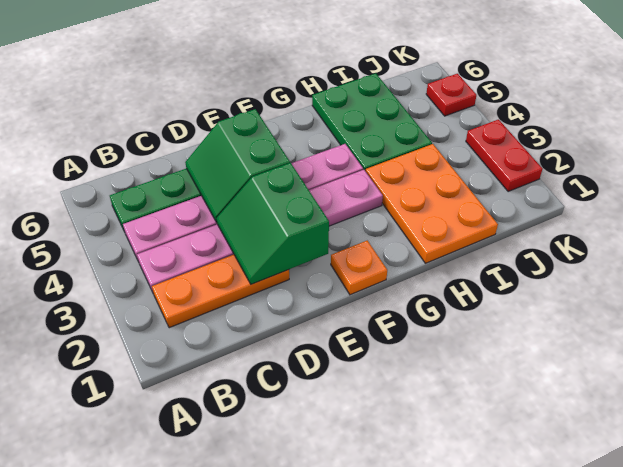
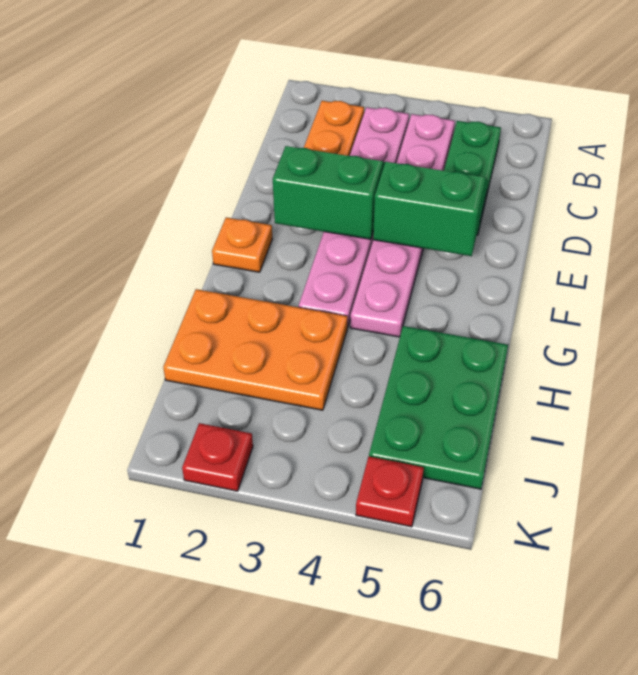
green 2x3 plate [312,73,432,171] -> green 2x3 plate turned to [369,326,508,489]
red 1x2 plate [466,120,543,192] -> red 1x1 plate [182,423,253,491]

